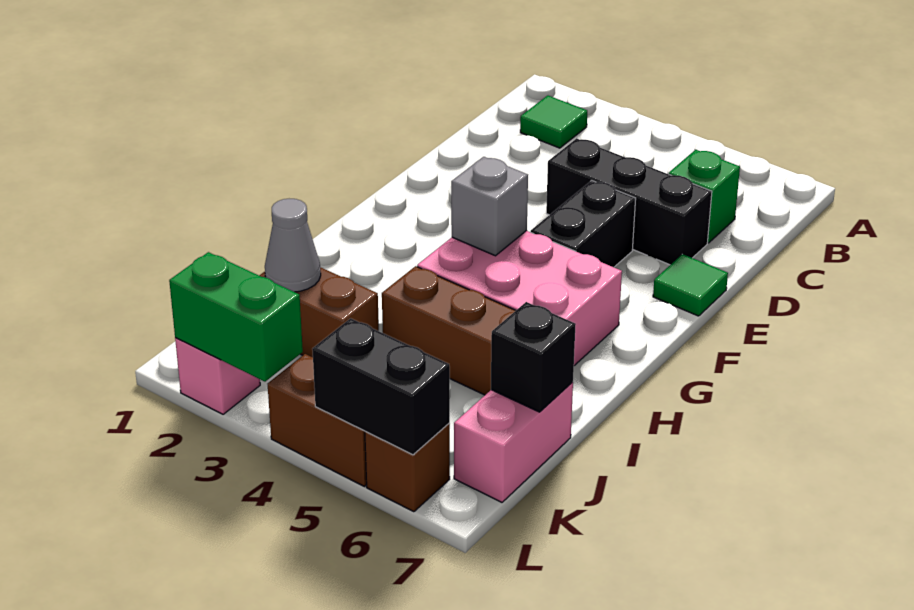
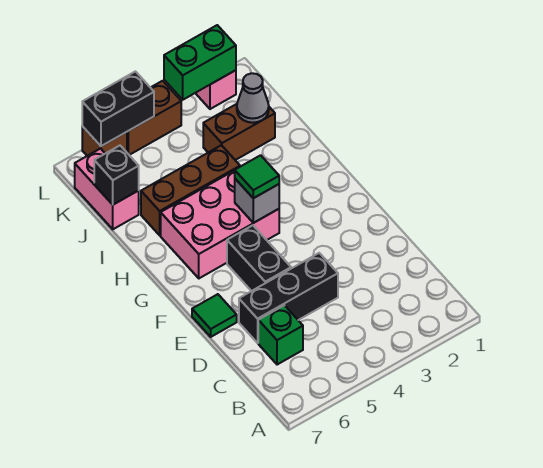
green 1x1 tile [520,96,587,148] -> green 1x1 tile moved to [235,155,279,198]

